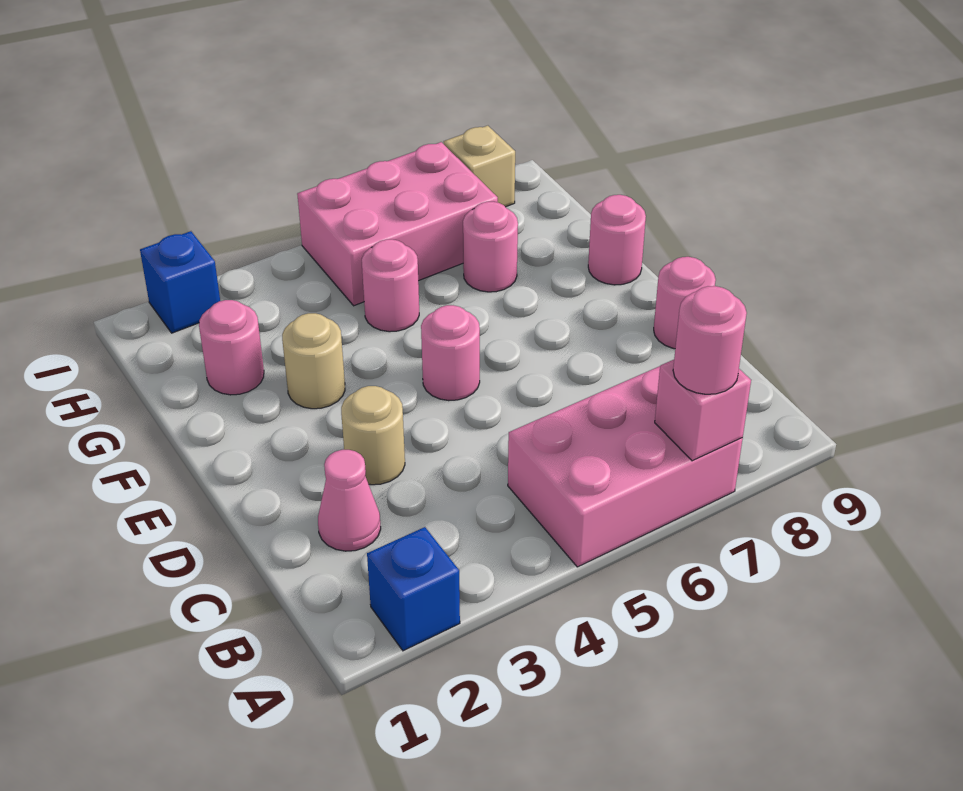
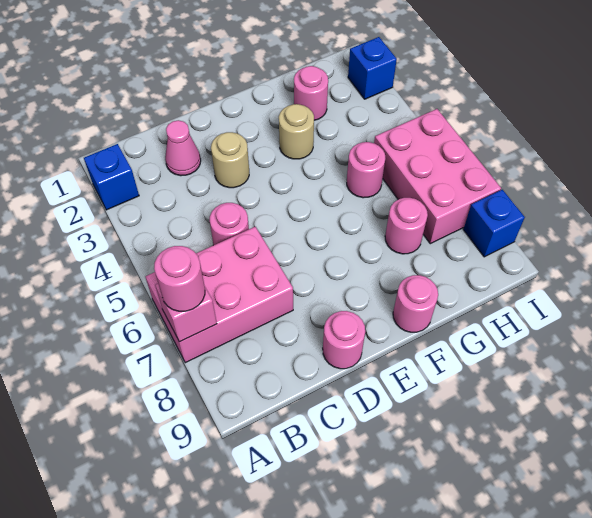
pink 2x3 brick [508,366,743,567] -> pink 2x3 brick turned to [145,227,293,363]
pink 1x1 round brick [421,305,480,401] -> pink 1x1 round brick moved to [210,203,249,245]
tan 1x1 brick [444,126,515,207] -> blue 1x1 brick [463,190,525,257]

